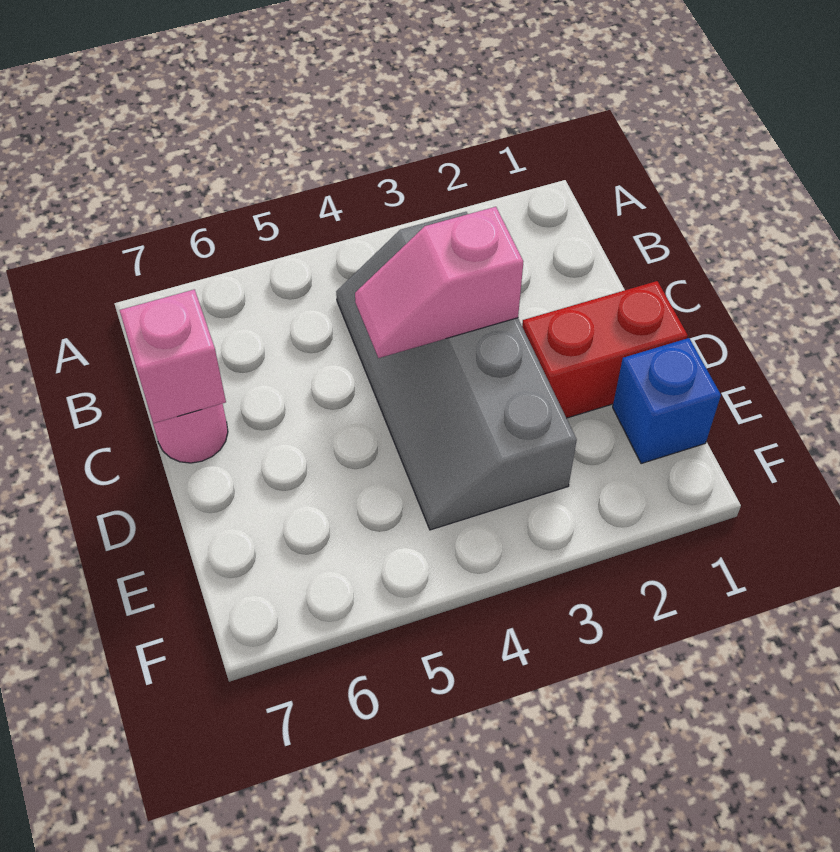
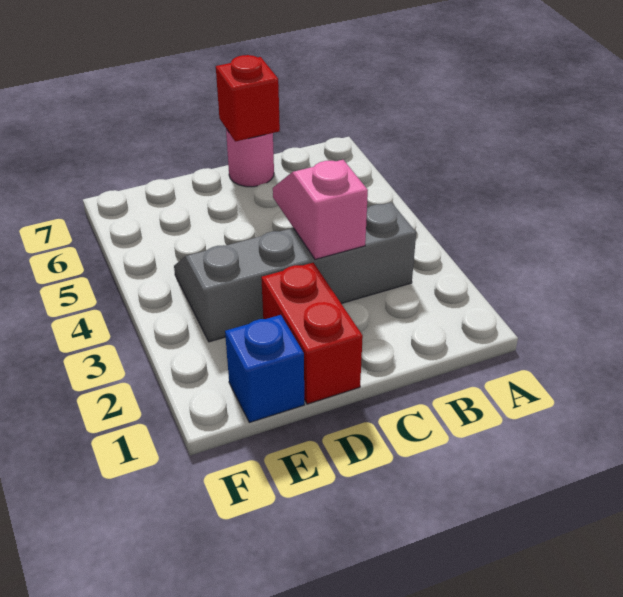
pink 1x1 brick [120,289,226,423] -> red 1x1 brick [216,55,280,142]

